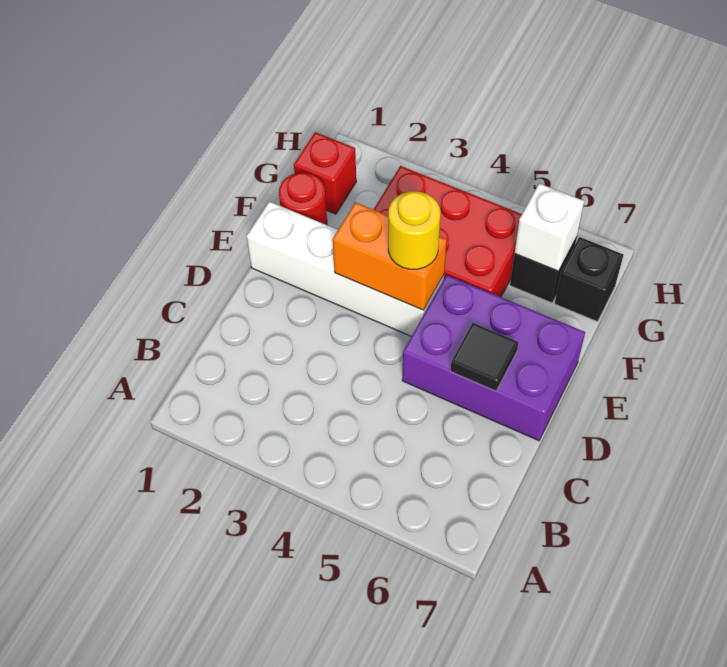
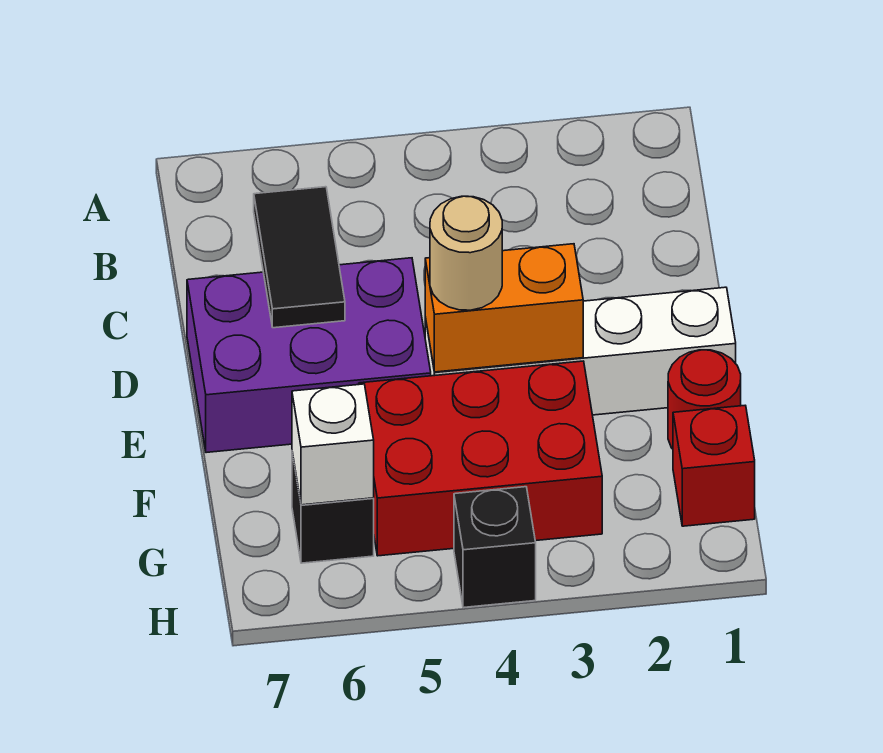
black 1x1 tile [451,323,518,391] -> black 1x2 tile [254,187,345,328]
yellow 1x1 round brick [388,191,440,269] -> tan 1x1 round brick [430,196,502,310]
black 1x1 brick [555,237,623,322] -> black 1x1 brick moved to [454,487,536,608]

